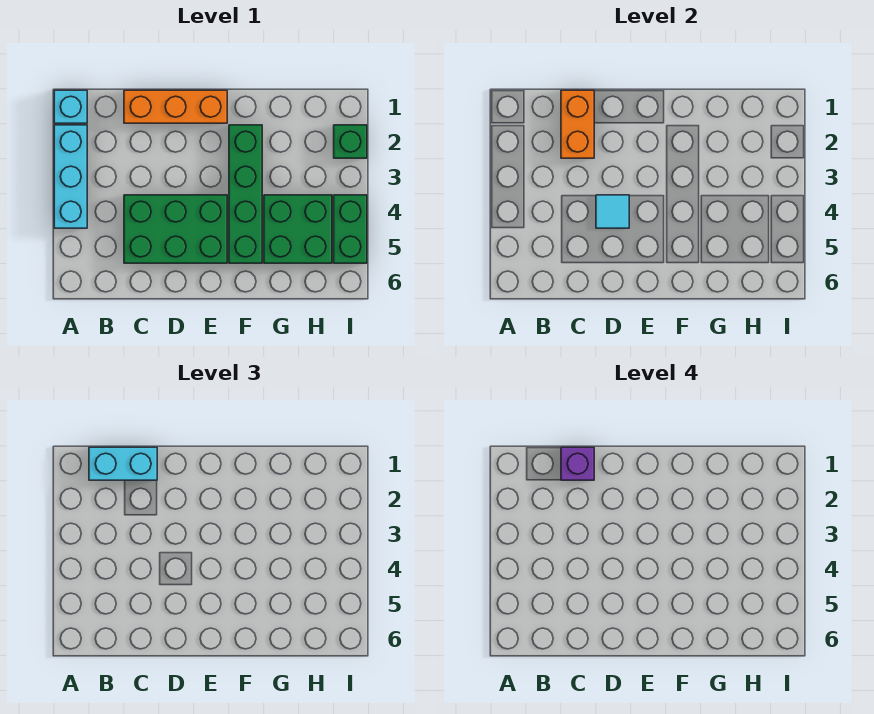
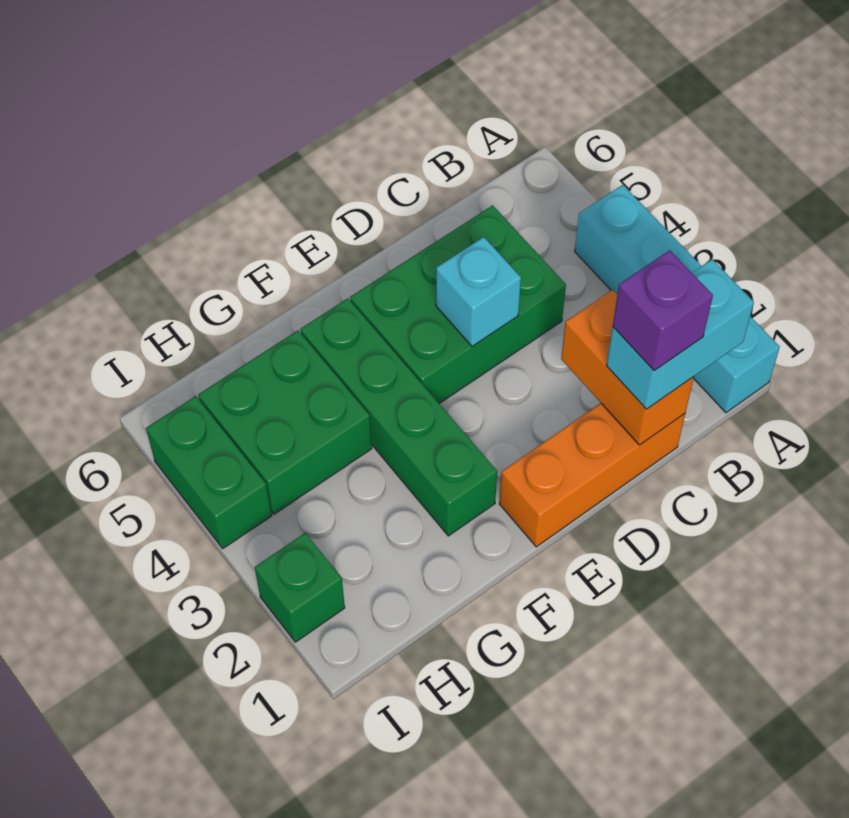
cyan 1x1 tile [596,195,629,228] -> cyan 1x1 brick [436,237,521,346]

